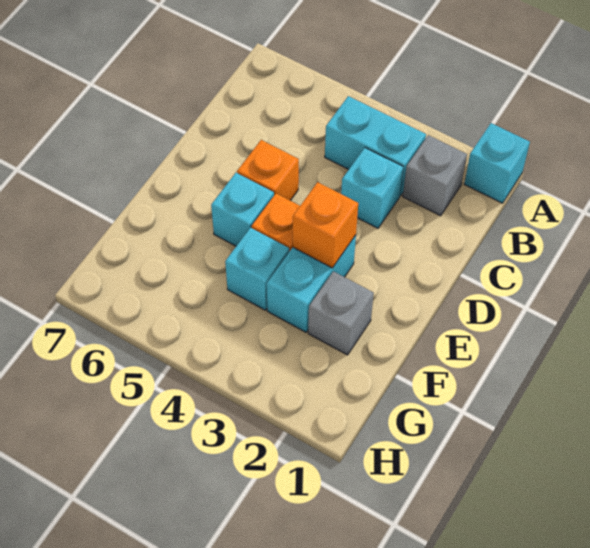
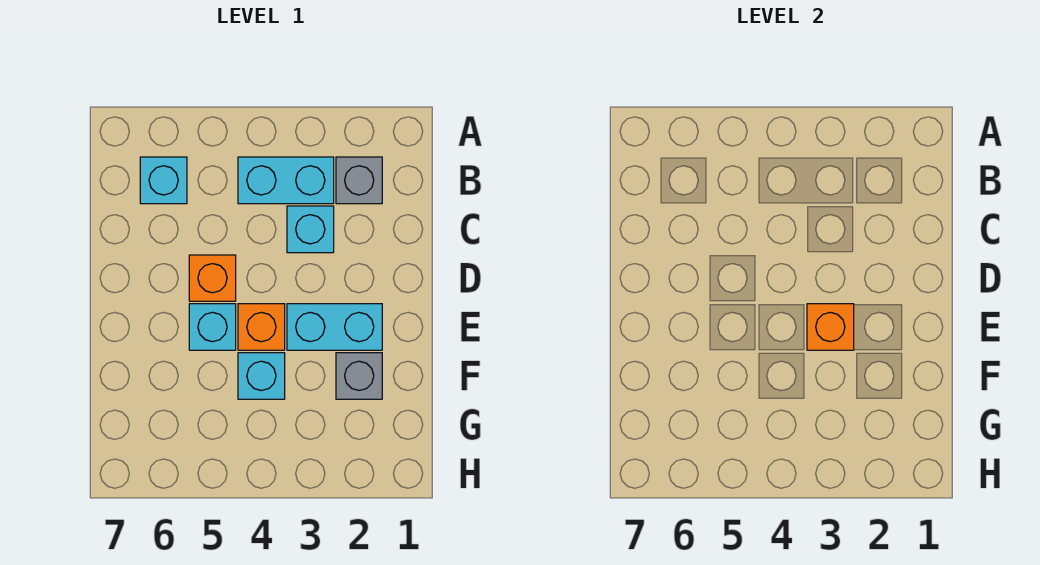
cyan 1x1 brick [464,123,530,203] -> cyan 1x1 brick moved to [140,157,187,204]
cyan 1x2 brick [267,235,356,332] -> cyan 1x2 brick turned to [287,304,382,350]

